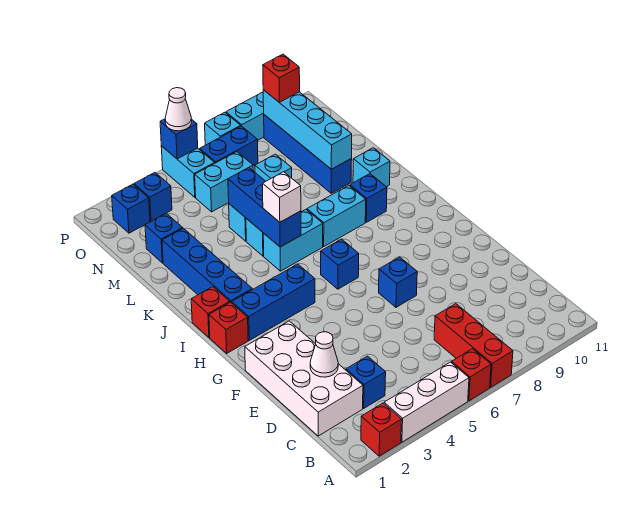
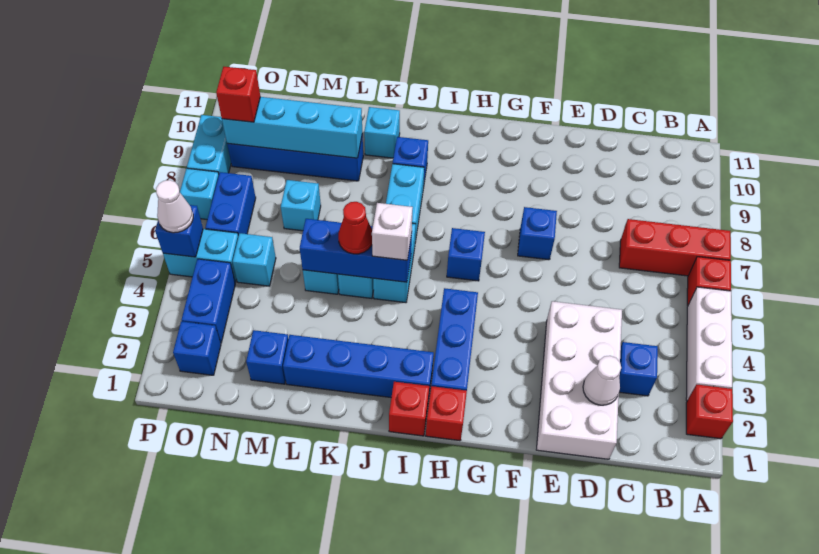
white 2x4 brick [245,321,363,436] -> white 2x4 brick turned to [537,301,622,459]
none -> red 1x1 cone [338,202,372,254]
cyan 1x2 brick [195,152,253,212] -> cyan 1x1 brick [233,233,276,286]
blue 1x1 brick [134,173,172,221] -> blue 1x2 brick [181,259,235,343]

